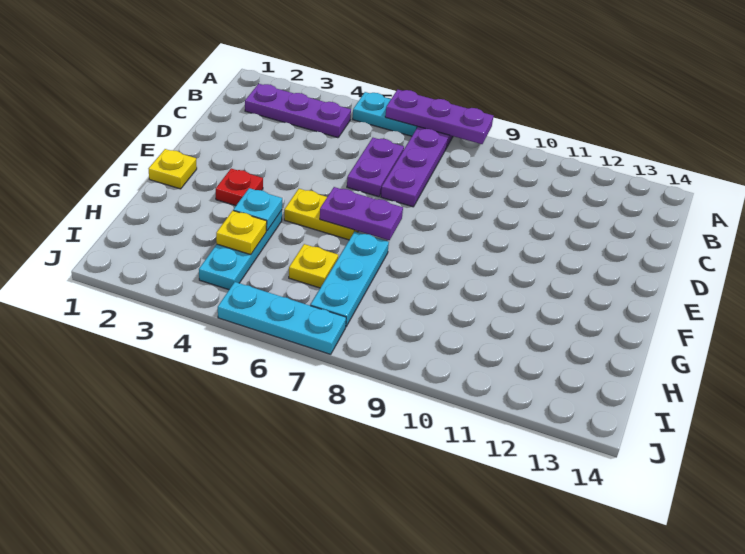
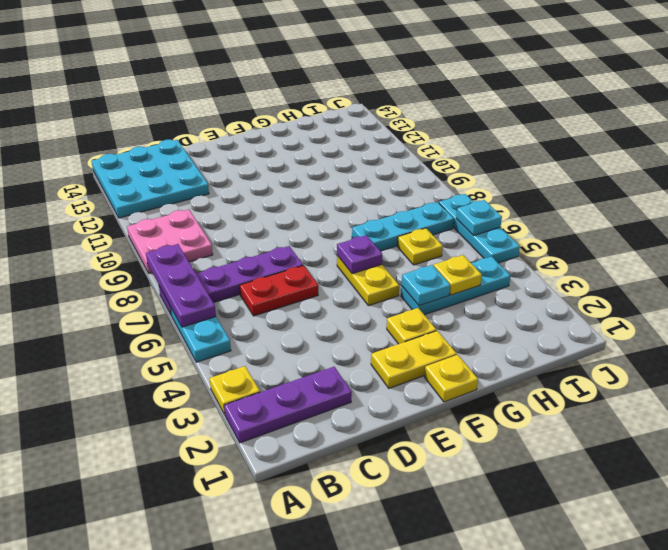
none -> yellow 1x1 plate [210,366,260,414]
none -> pink 2x2 plate [127,210,213,273]
none -> cyan 3x3 plate [92,139,209,218]
purple 1x3 plate [245,84,351,138] -> purple 1x3 plate turned to [224,367,352,443]
purple 1x2 plate [347,138,404,197] -> red 1x2 plate [240,265,318,316]
none -> yellow 1x2 plate [371,331,457,388]
red 1x1 plate [216,169,263,206] -> yellow 1x1 plate [387,308,436,344]
purple 1x2 plate [320,187,403,240] -> purple 1x1 plate [337,235,382,274]
none -> cyan 1x1 plate [456,200,502,236]

